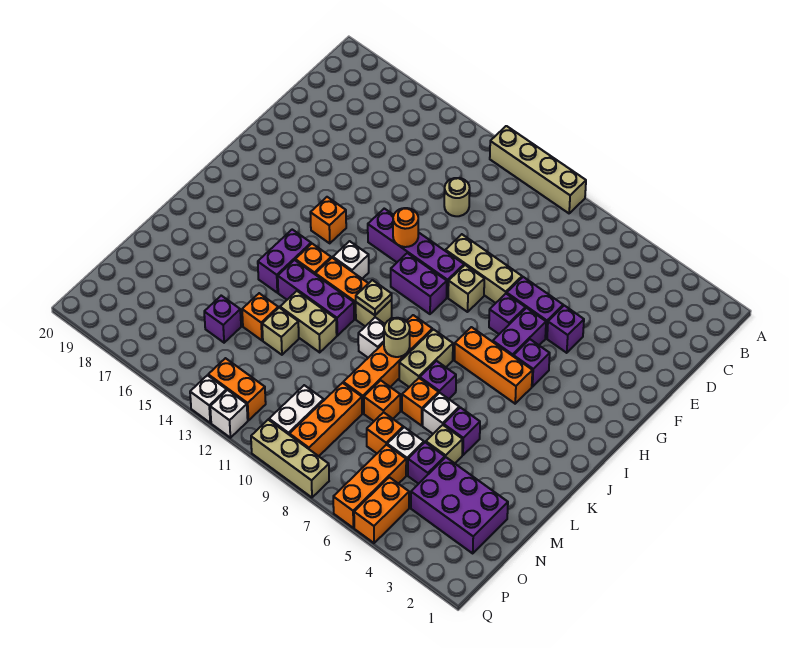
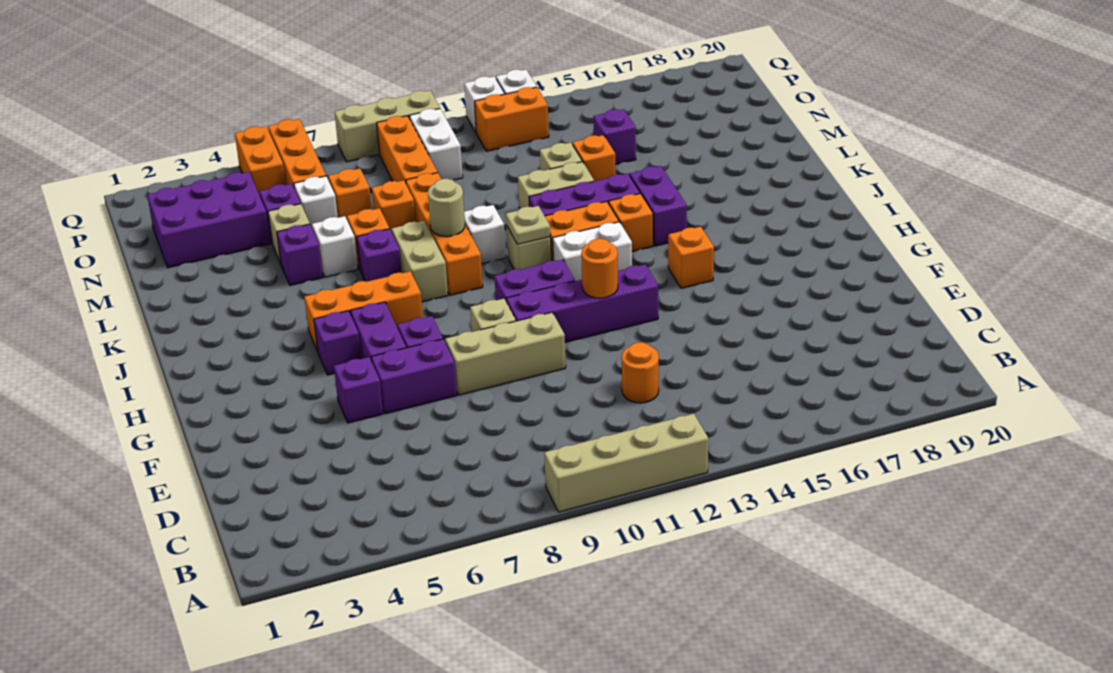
tan 1x1 round brick [444,178,470,216] -> orange 1x1 round brick [622,342,659,403]
white 1x1 brick [333,241,369,279] -> white 1x2 brick [553,222,632,281]

